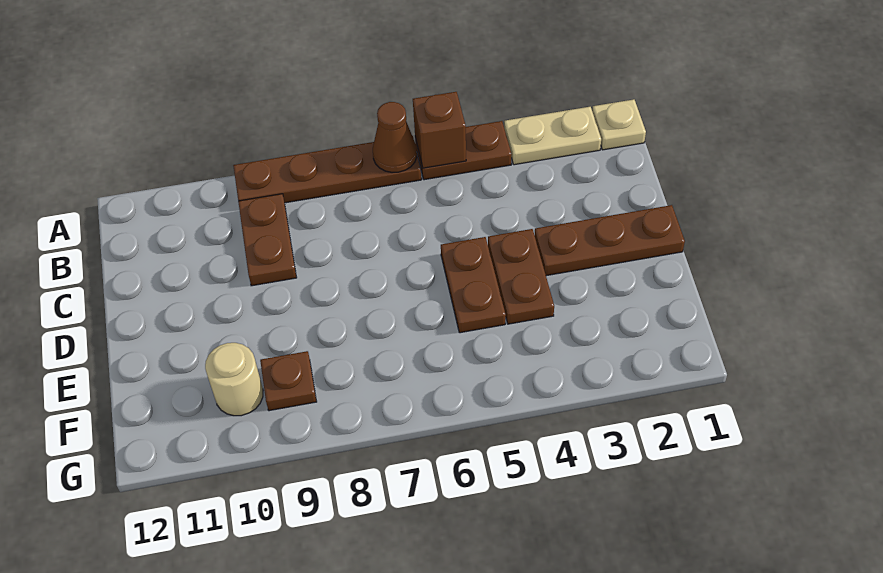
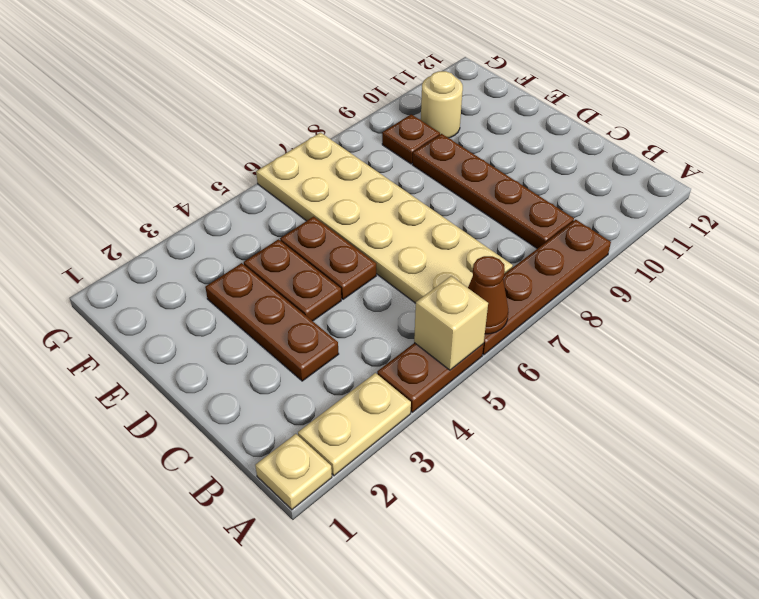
brown 1x1 brick [413,92,466,168] -> tan 1x1 brick [414,276,488,370]
none -> tan 2x6 plate [256,133,513,303]
brown 1x2 plate [238,194,297,286] -> brown 1x4 plate [412,134,574,249]
brown 1x3 plate [535,205,685,276] -> brown 1x3 plate turned to [205,263,339,381]

